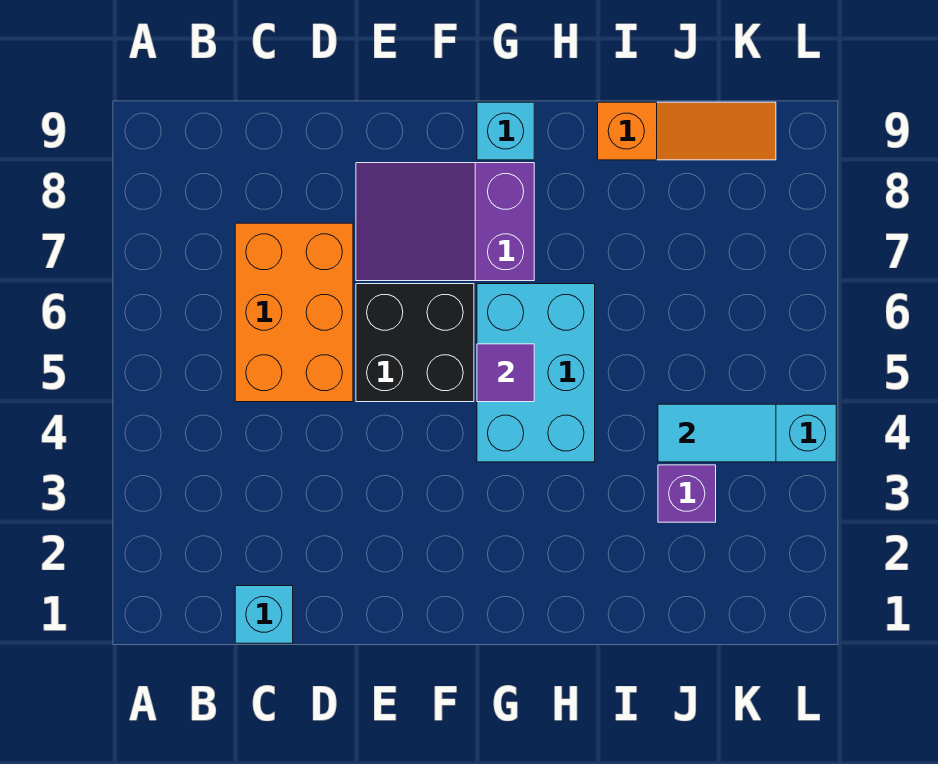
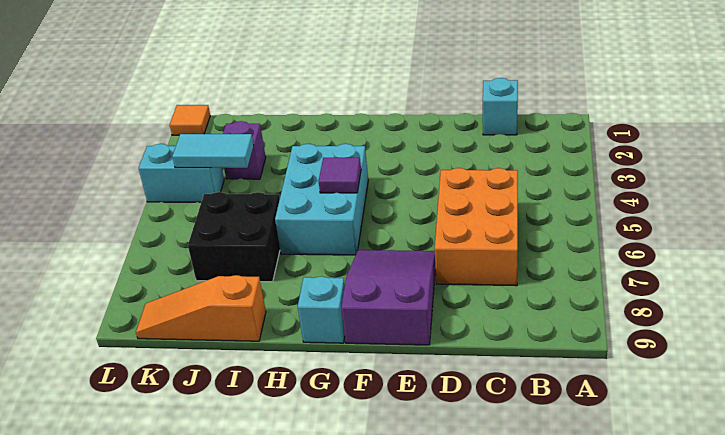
black 2x2 brick [356,284,474,402] -> black 2x2 brick moved to [188,192,280,282]
purple 2x3 slope [356,163,534,281] -> purple 2x3 slope turned to [341,250,435,345]
none -> orange 1x1 tile [170,105,210,135]

